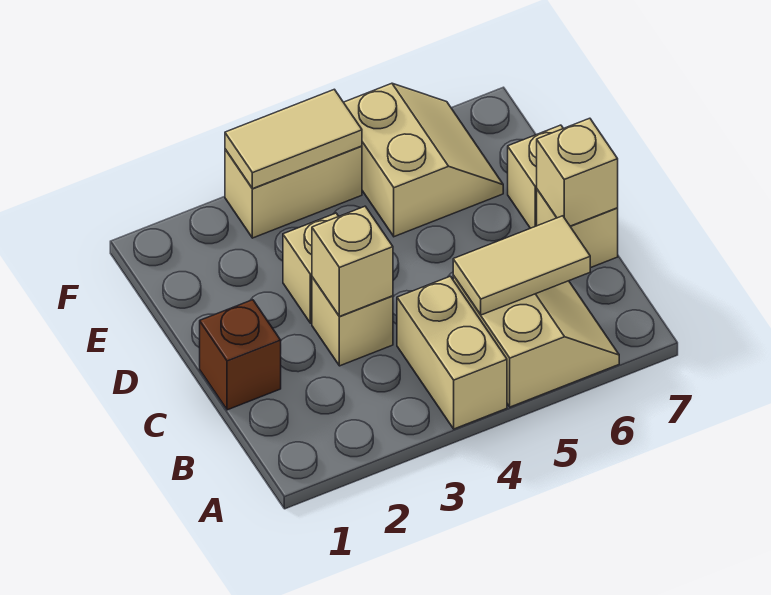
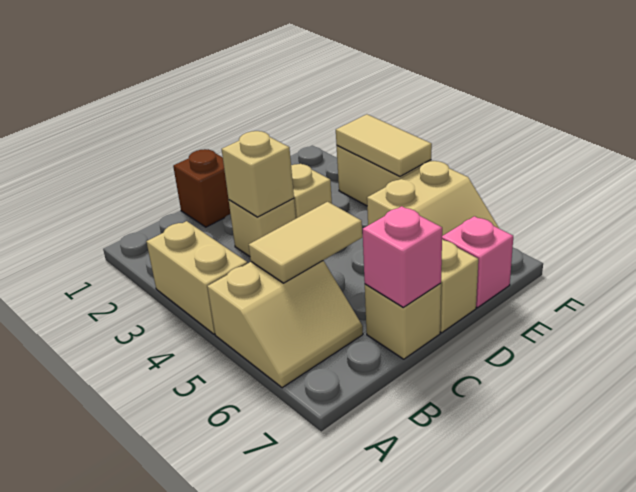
tan 1x2 brick [397,276,507,429] -> tan 1x2 brick turned to [146,221,247,334]
tan 1x2 tile [453,216,590,315] -> tan 1x2 tile turned to [249,202,362,283]
tan 1x1 brick [537,118,618,226] -> pink 1x1 brick [363,206,442,307]
none -> pink 1x1 brick [442,216,513,308]

